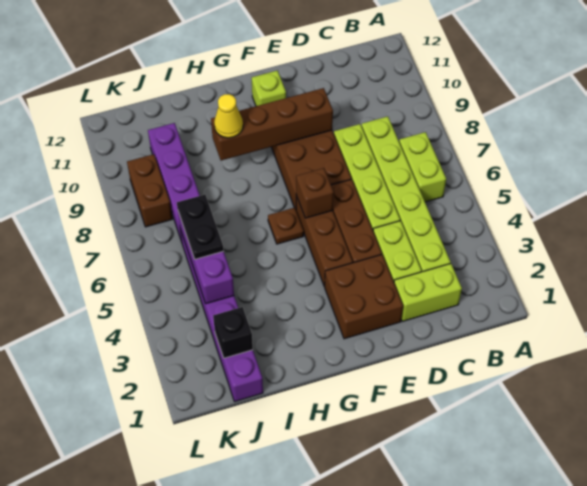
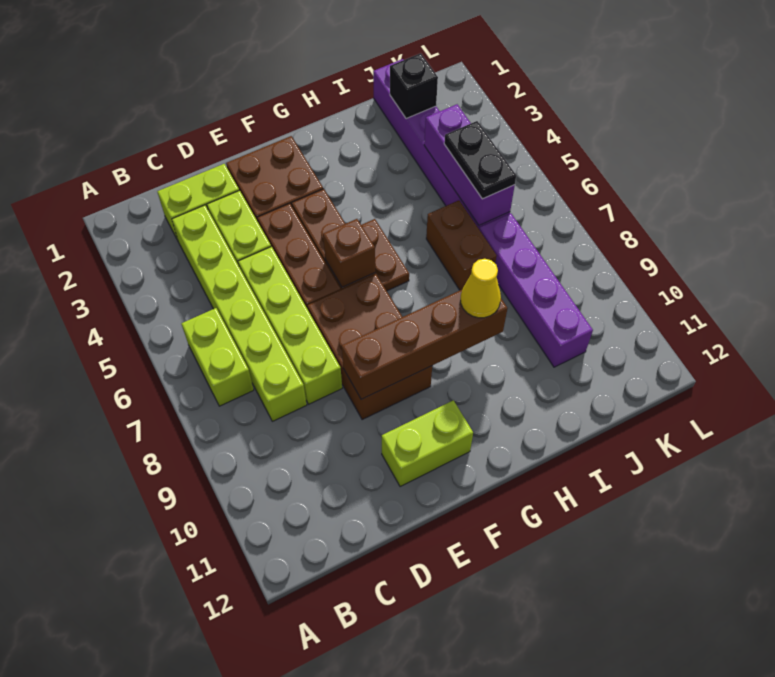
lime 1x1 brick [252,70,286,106] -> lime 1x2 brick [382,400,473,487]
brown 1x1 plate [268,208,304,244] -> brown 1x2 plate [361,219,409,291]
brown 1x2 brick [127,154,172,227] -> brown 1x2 brick moved to [426,200,497,290]

